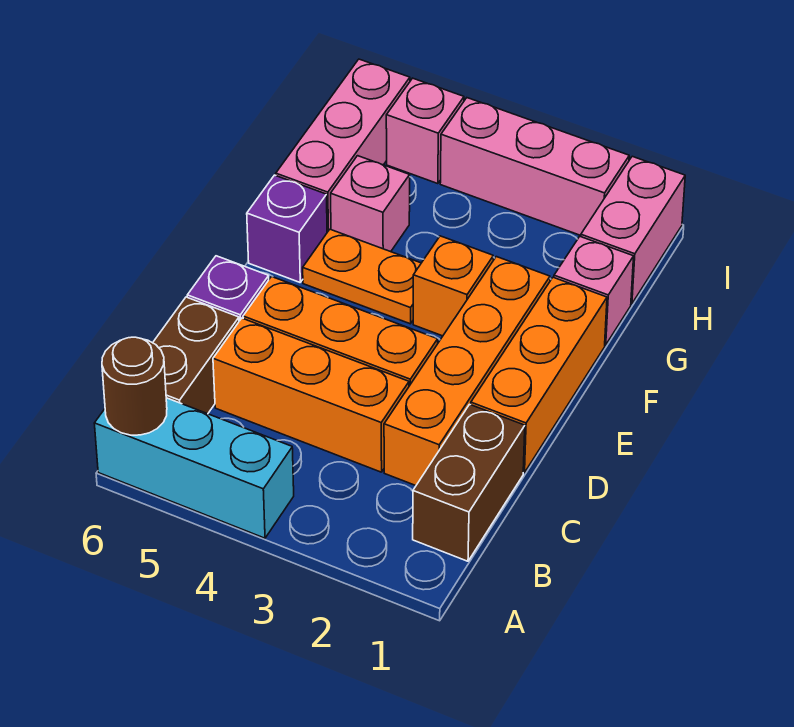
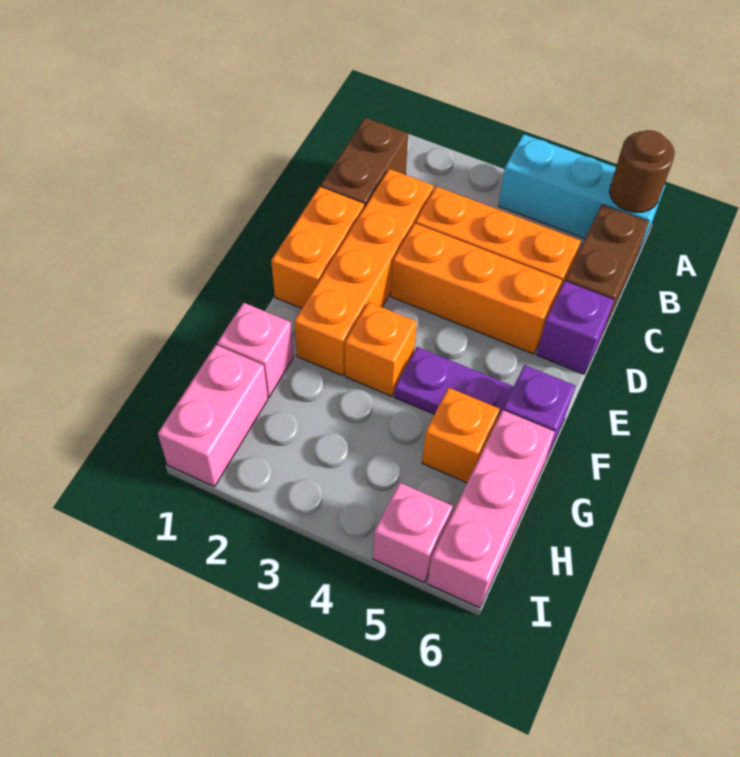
orange 1x3 brick [471,277,607,473] -> orange 1x2 brick [271,187,364,308]
orange 1x2 plate [303,229,421,324] -> purple 1x2 plate [394,347,514,420]
pink 1x1 brick [331,156,410,252] -> orange 1x1 brick [422,388,500,483]
pink 1x3 brick [440,98,629,235] -> none

